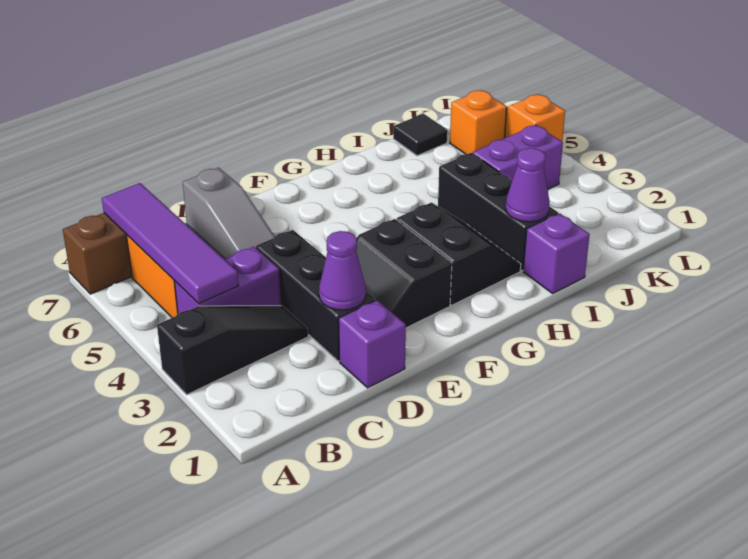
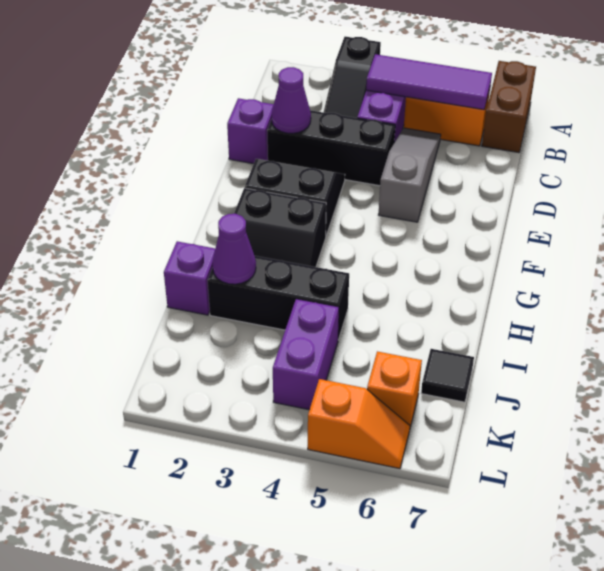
purple 1x4 tile [102,183,239,304] -> purple 1x3 tile [366,54,492,110]
grey 1x3 slope [183,168,275,259] -> grey 1x3 slope turned to [379,128,441,222]

